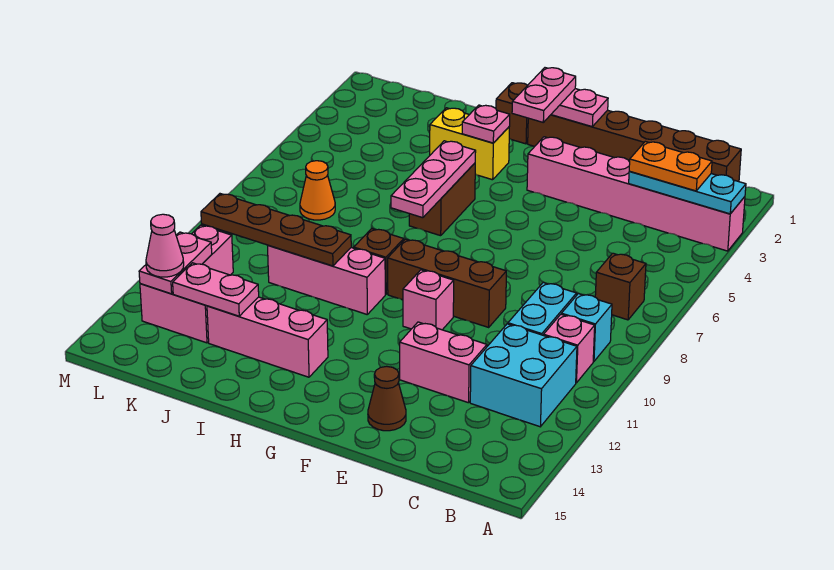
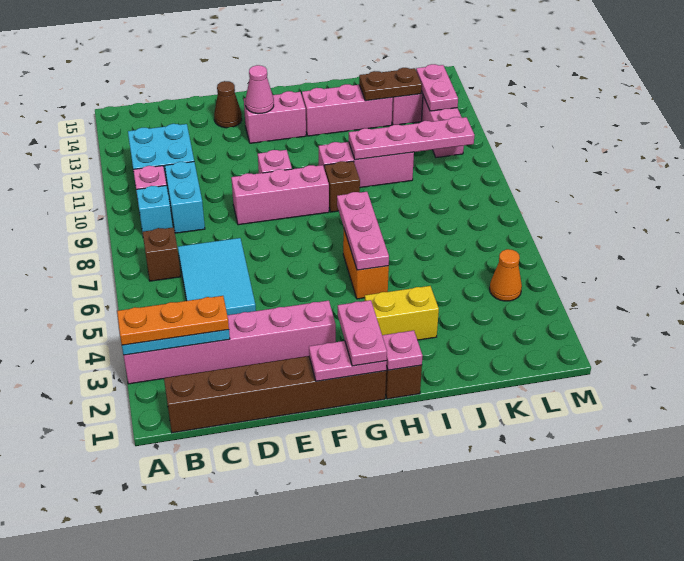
orange 1x2 plate [629,142,712,191] -> orange 1x3 plate [117,296,229,345]
none -> cyan 2x3 tile [178,238,256,315]
pink 1x2 brick [400,322,487,403] -> pink 1x2 brick moved to [244,91,306,143]
brown 1x3 brick [388,239,506,327] -> pink 1x3 brick [231,165,329,225]
pink 1x1 plate [462,105,510,143] -> pink 1x1 plate moved to [382,331,423,370]
brown 1x2 brick [409,163,475,236] -> orange 1x2 brick [343,230,389,299]
brown 1x4 plate [201,194,351,266] -> pink 1x4 plate [349,117,474,160]
pink 1x2 plate [173,263,259,316] -> brown 1x2 plate [359,68,422,101]
orange 1x1 cone [300,161,335,220] -> orange 1x1 cone moved to [490,249,522,301]
pink 1x1 cone [146,214,184,277] -> pink 1x1 cone moved to [246,65,274,114]

